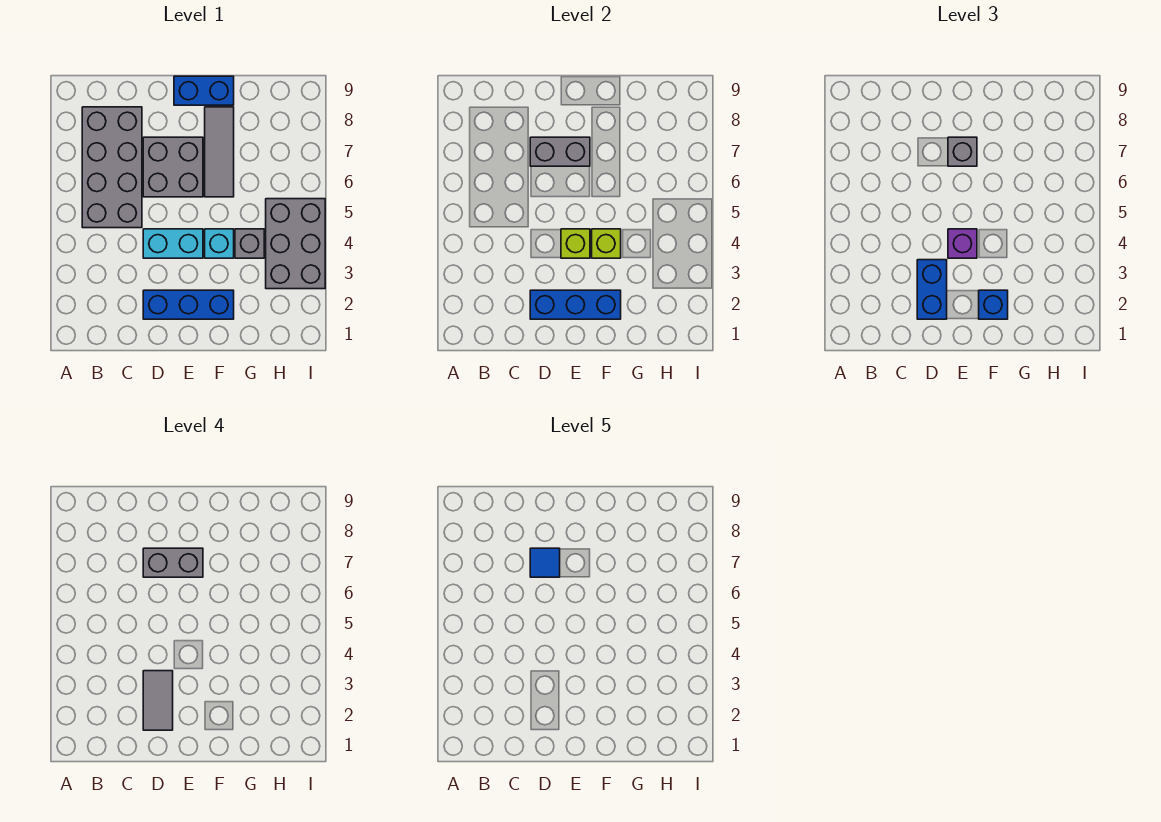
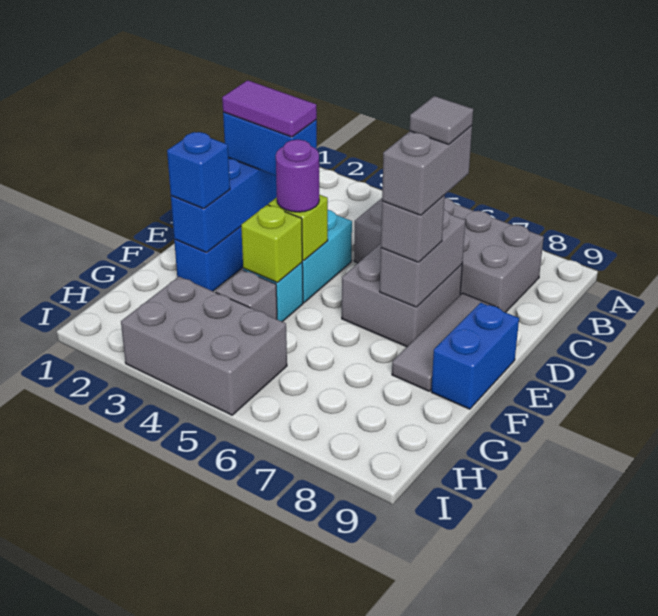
grey 1x2 tile [143,671,173,730] -> purple 1x2 tile [222,80,317,137]
blue 1x1 tile [530,548,560,577] -> grey 1x1 tile [410,96,473,144]
purple 1x1 brick [948,229,977,258] -> purple 1x1 round brick [276,140,319,212]
grey 1x3 tile [205,107,234,197] -> grey 1x3 tile turned to [392,293,494,391]

